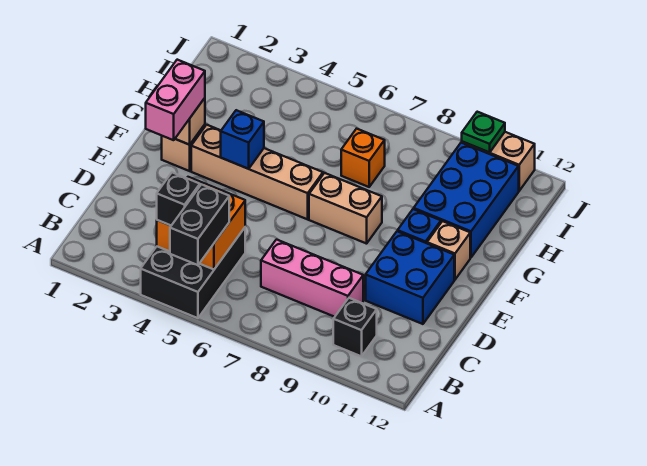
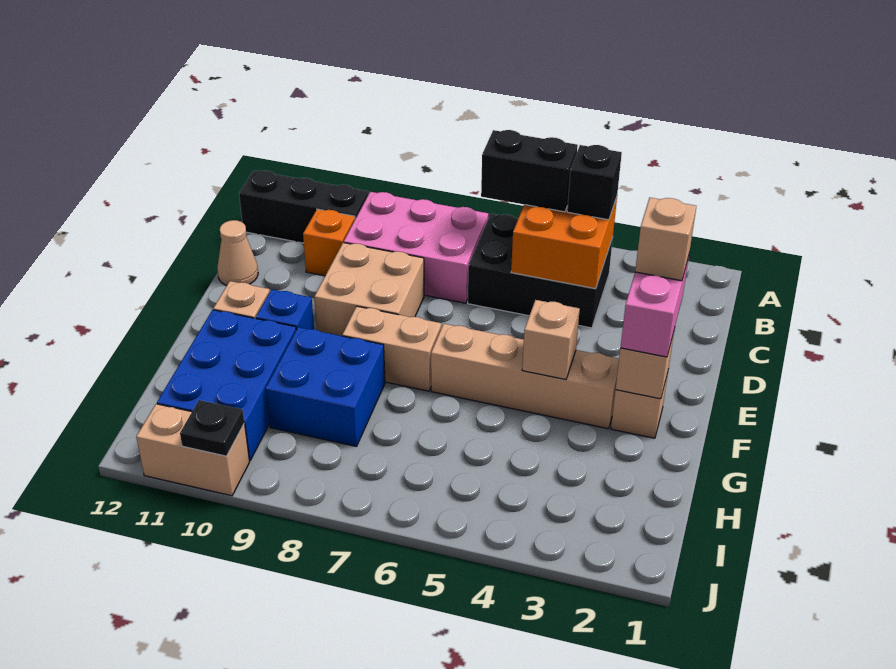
black 2x3 brick [141,228,245,318] -> black 2x3 brick turned to [468,214,613,328]
black 1x2 brick [170,184,229,265] -> black 1x2 brick turned to [481,130,578,212]
black 1x1 brick [333,298,377,356] -> black 1x3 brick [239,171,368,243]
pink 1x3 brick [261,240,363,317] -> pink 2x3 brick [344,192,488,303]
none -> tan 2x2 brick [314,243,424,336]
blue 2x2 brick [366,231,454,324] -> blue 2x2 brick moved to [266,327,385,447]
none -> tan 1x1 cone [217,220,258,285]
none -> tan 1x1 brick [635,198,696,281]
blue 1x1 brick [221,110,264,169] -> tan 1x1 brick [522,300,580,379]
orange 1x1 brick [341,129,385,187] -> orange 1x1 brick moved to [303,209,355,276]
green 1x1 plate [462,112,505,152] -> black 1x1 plate [180,400,244,456]

